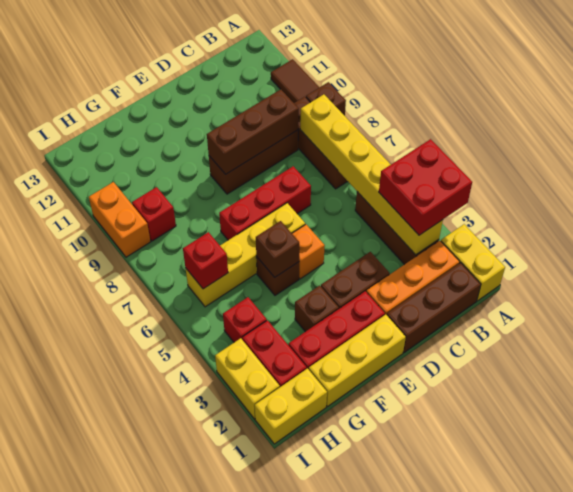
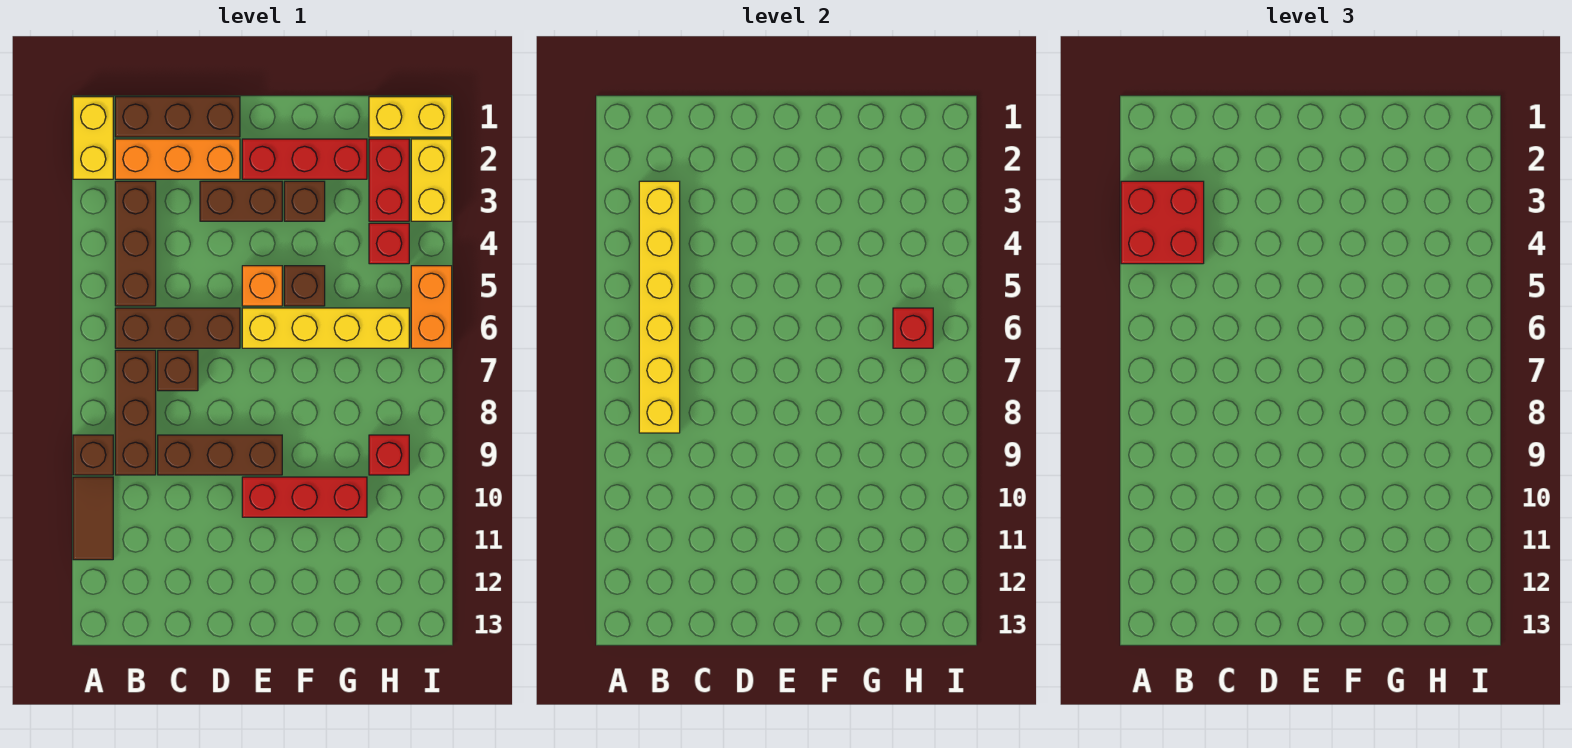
brown 1x3 brick [207,89,299,174] -> brown 1x3 brick moved to [115,308,240,348]
red 1x3 brick [219,166,311,240] -> red 1x3 brick moved to [242,477,367,517]
yellow 1x3 brick [309,315,406,407] -> none
brown 1x1 brick [256,221,299,277] -> brown 1x1 brick moved to [158,350,198,391]
orange 1x2 brick [89,182,151,257] -> orange 1x2 brick moved to [411,266,452,348]

